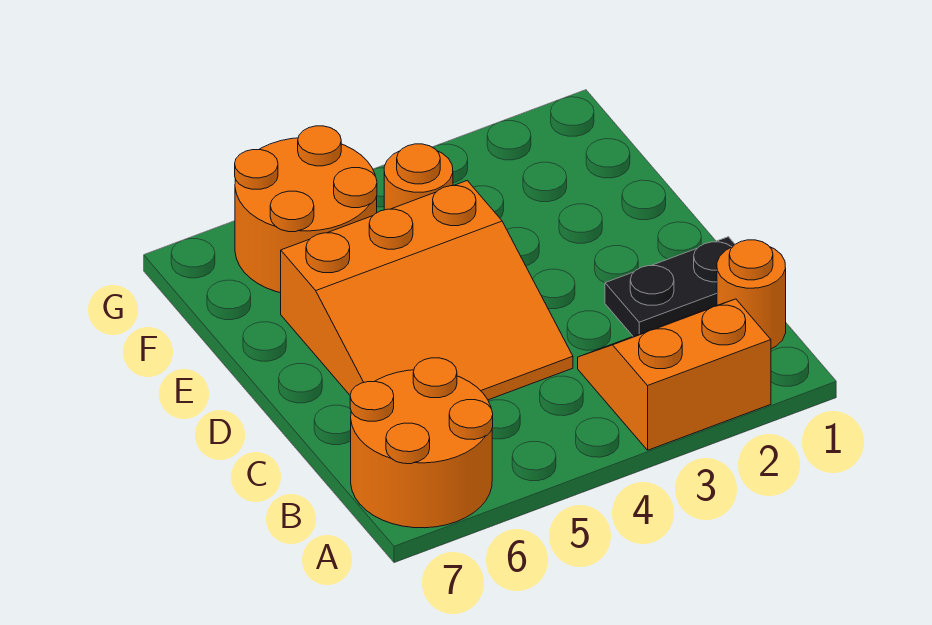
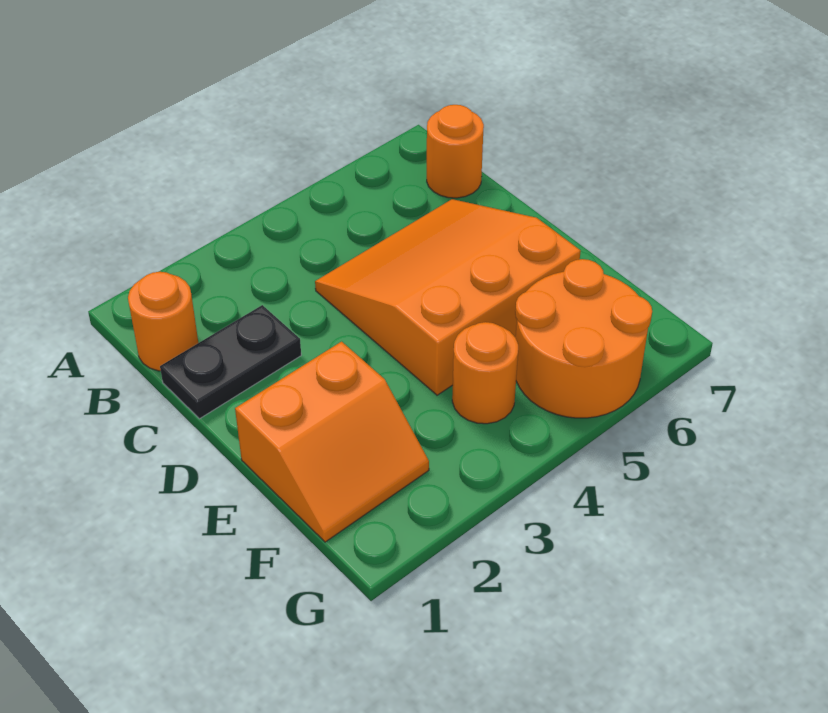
orange 2x2 slope [578,299,771,450] -> orange 2x2 slope moved to [235,342,429,542]
orange 2x2 round brick [350,358,493,528] -> orange 1x1 round brick [427,105,484,198]

